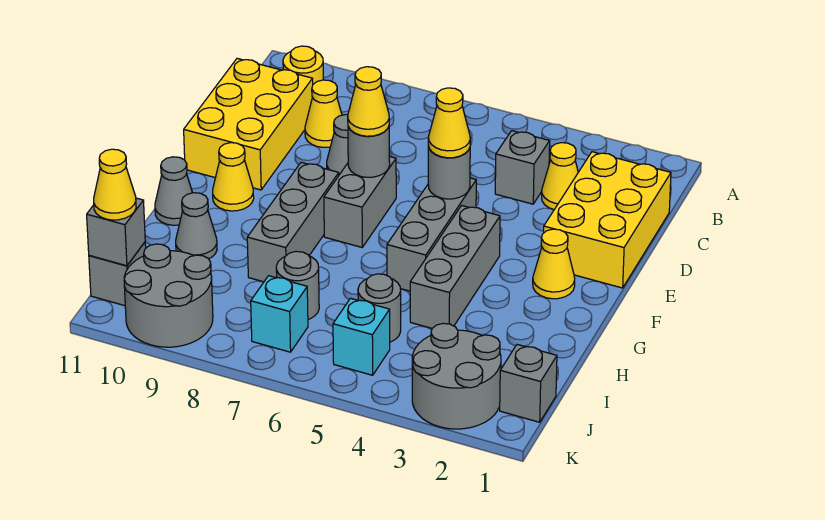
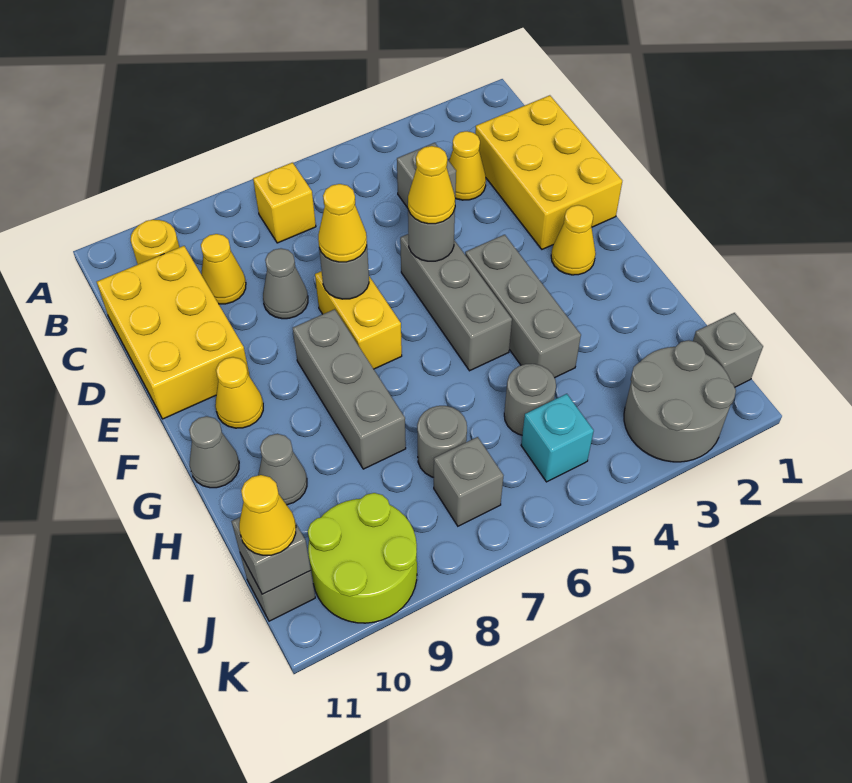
none -> yellow 1x1 brick [253,163,316,243]
grey 1x2 brick [324,156,396,247] -> yellow 1x2 brick [315,271,402,369]
cyan 1x1 brick [251,276,308,352] -> grey 1x1 brick [434,437,504,526]
grey 2x2 round brick [124,244,213,347] -> lime 2x2 round brick [308,493,417,623]

